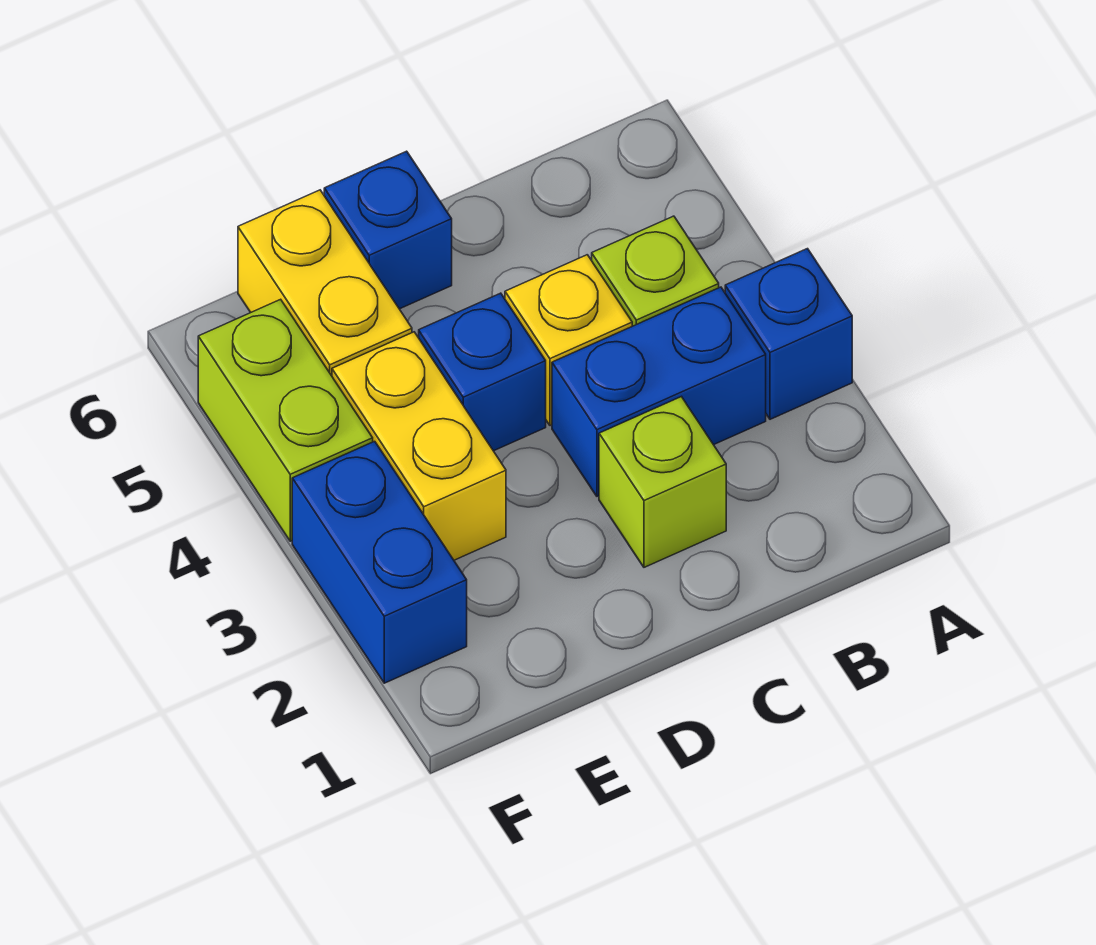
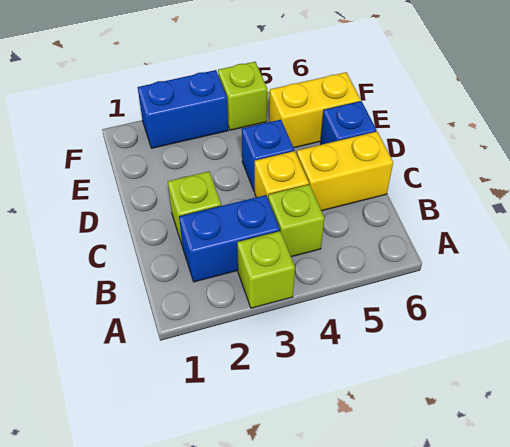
blue 1x1 brick [725,249,852,419] -> lime 1x1 brick [237,231,295,308]
blue 1x2 brick [552,287,766,496] -> blue 1x2 brick turned to [179,195,280,282]
yellow 1x2 brick [332,332,506,560] -> yellow 1x2 brick moved to [297,132,393,211]
lime 1x2 brick [198,299,373,541] -> lime 1x1 brick [218,62,267,130]

